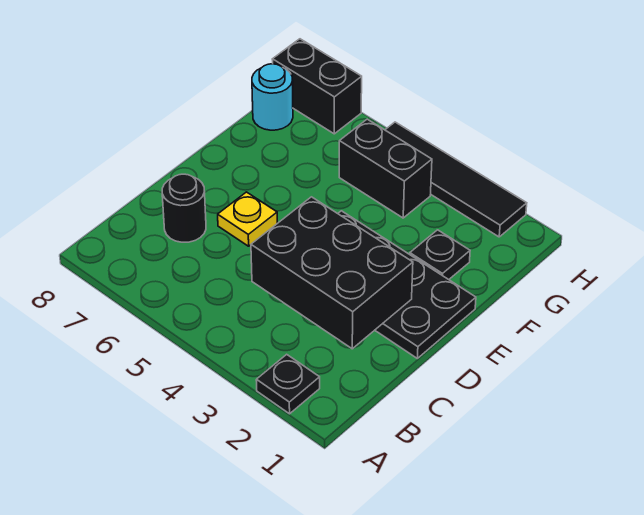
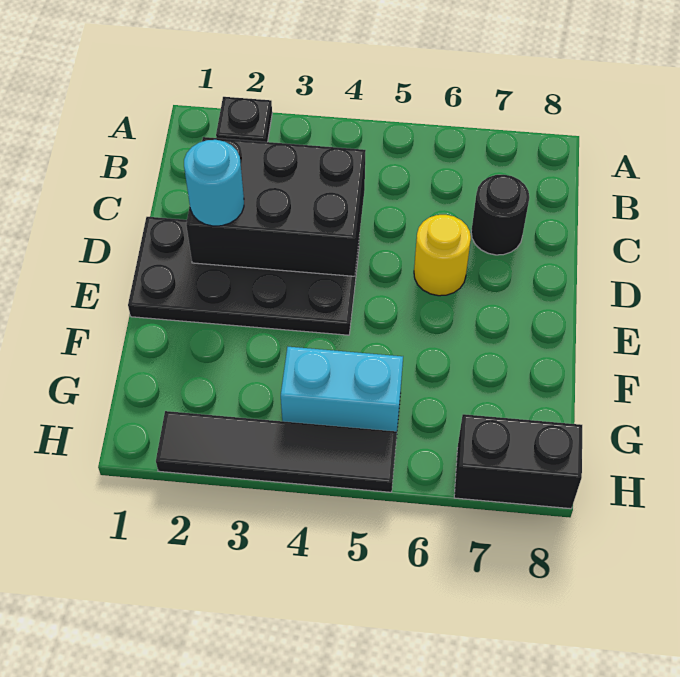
yellow 1x1 plate [218,192,277,246] -> yellow 1x1 round brick [414,215,471,296]
black 1x1 plate [410,230,470,280] -> none
black 1x2 brick [339,119,432,218] -> cyan 1x2 brick [281,347,403,431]
cyan 1x1 round brick [252,64,293,130] -> cyan 1x1 round brick moved to [184,140,244,226]

